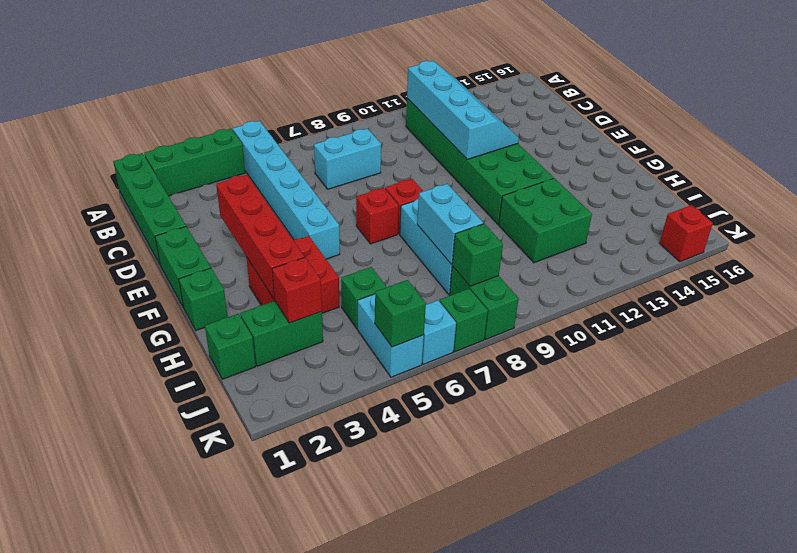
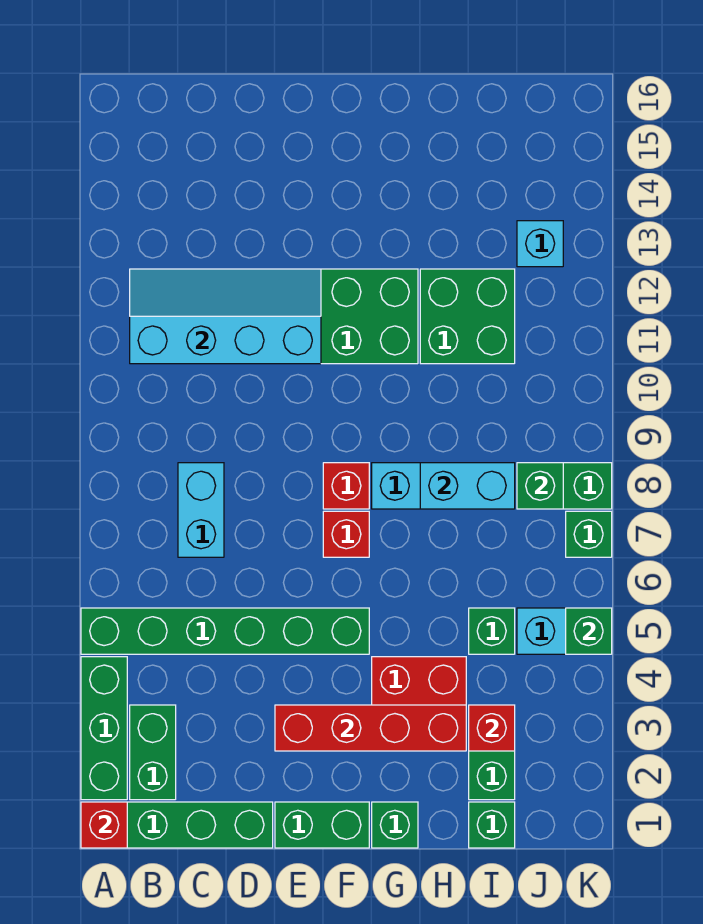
cyan 1x6 brick [233,121,340,259] -> green 1x6 brick [81,608,369,654]
none -> green 1x2 brick [130,705,176,800]
cyan 1x1 brick [422,300,456,364] -> cyan 1x1 brick moved to [517,221,563,267]
red 1x1 brick [660,205,713,262] -> red 1x1 brick moved to [81,802,127,848]

